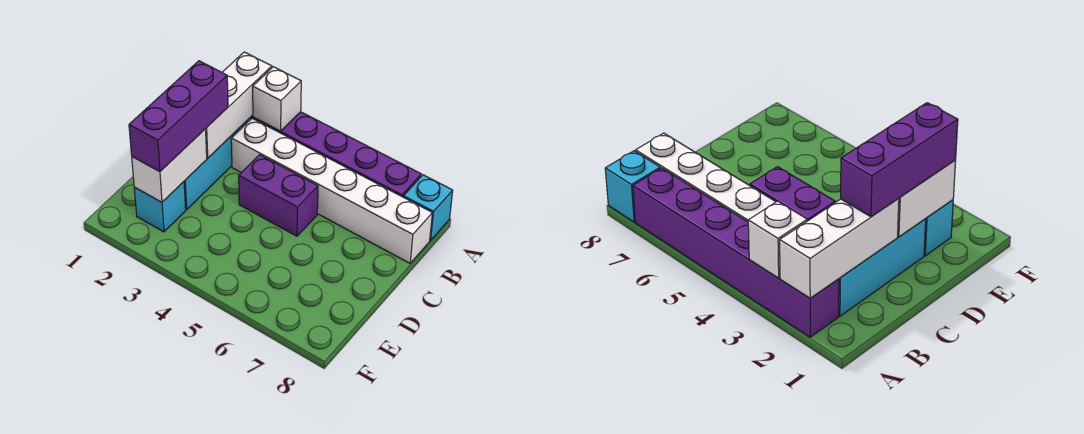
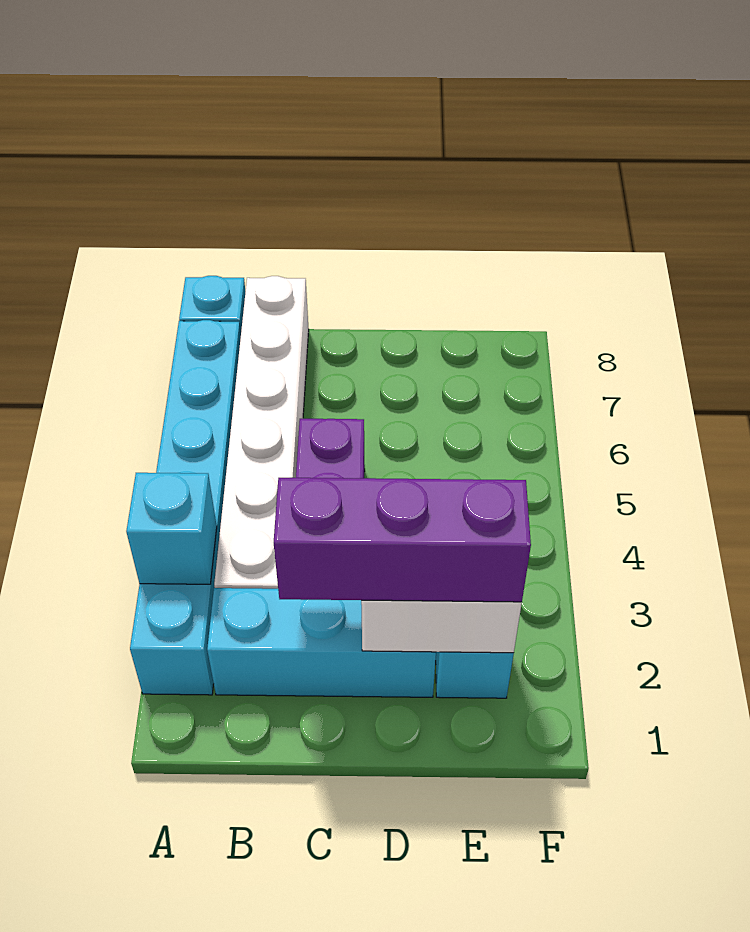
purple 1x6 brick [250,112,421,197] -> cyan 1x6 brick [130,320,241,695]
white 1x3 brick [206,52,272,158] -> none
white 1x1 brick [253,67,301,131] -> cyan 1x1 brick [126,473,217,584]

